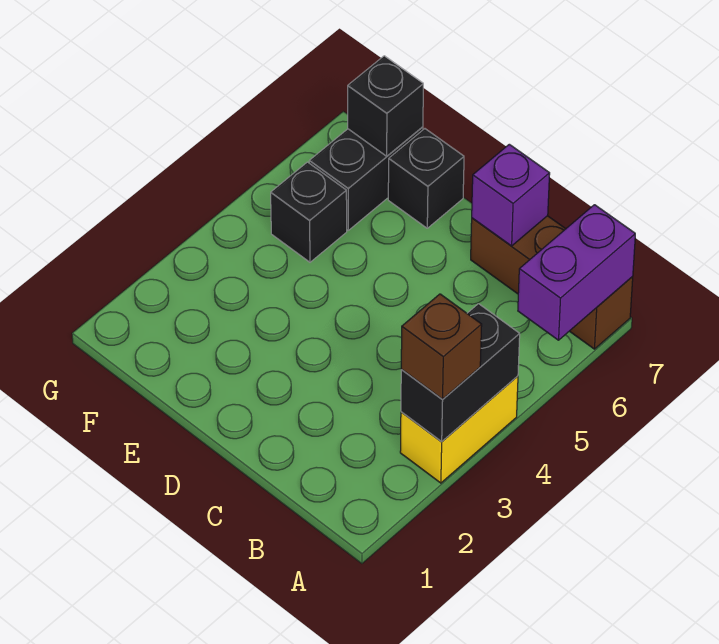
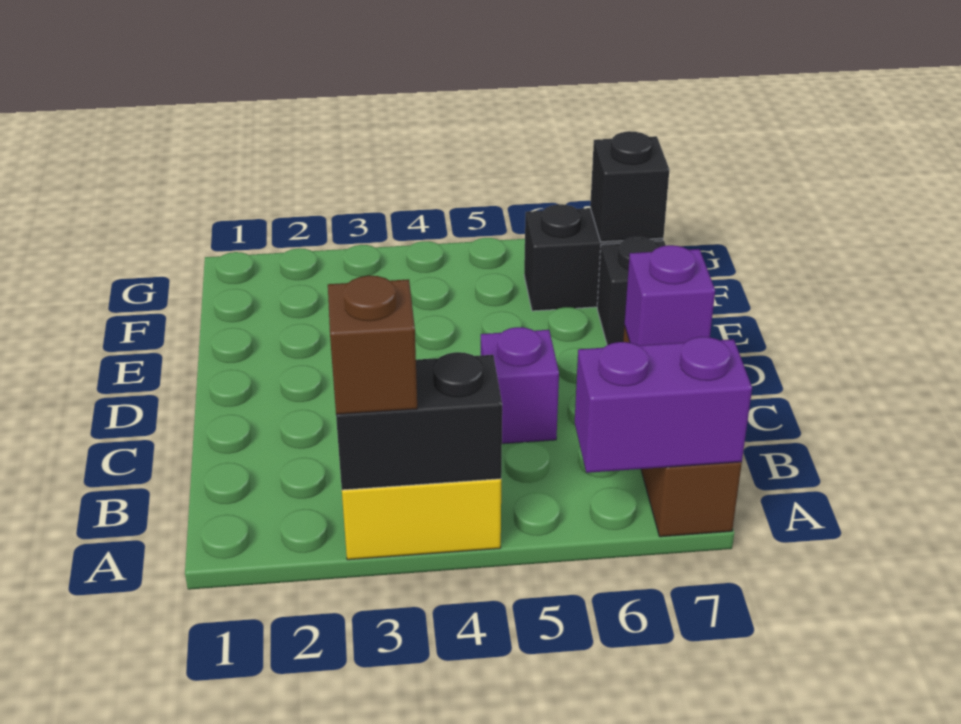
none -> purple 1x1 brick [481,327,559,444]
black 1x1 brick [271,162,347,262] -> none

